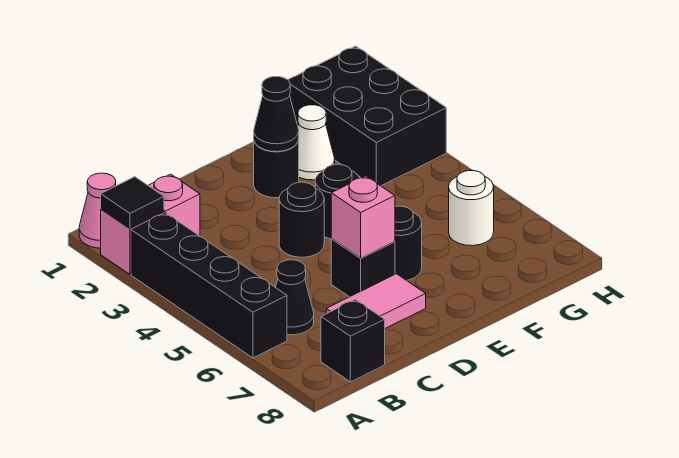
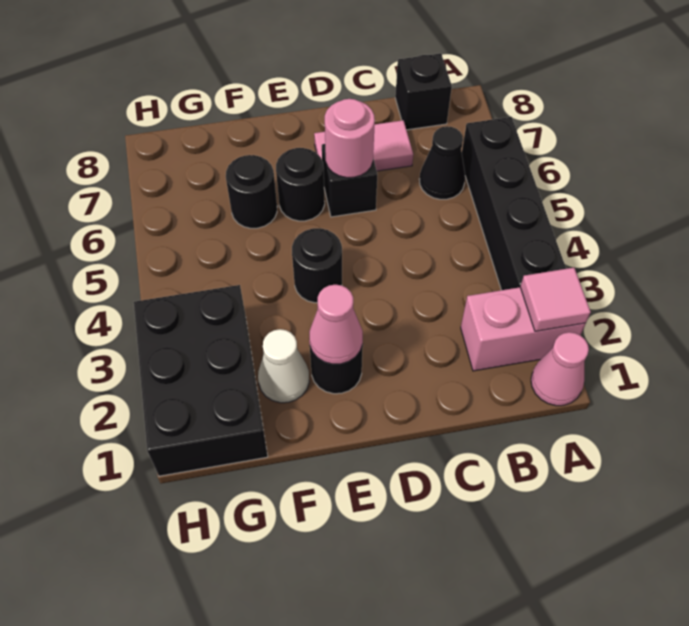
black 1x1 tile [101,177,164,228] -> pink 1x1 tile [520,268,591,331]
black 1x1 round brick [279,182,324,257] -> black 1x1 round brick moved to [226,155,277,228]
pink 1x1 brick [331,176,395,258] -> pink 1x1 round brick [325,99,375,178]
black 1x1 cone [254,77,299,152] -> pink 1x1 cone [309,285,363,364]
white 1x1 round brick [449,171,494,246] -> none

